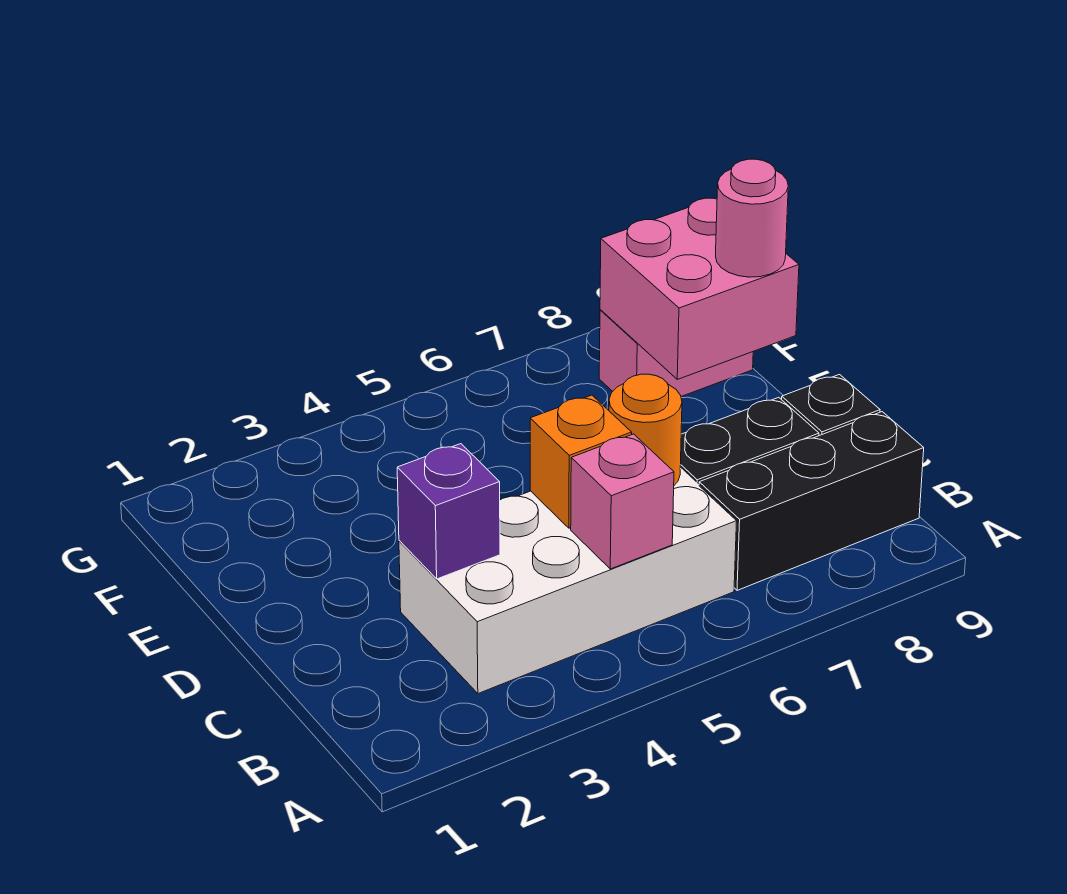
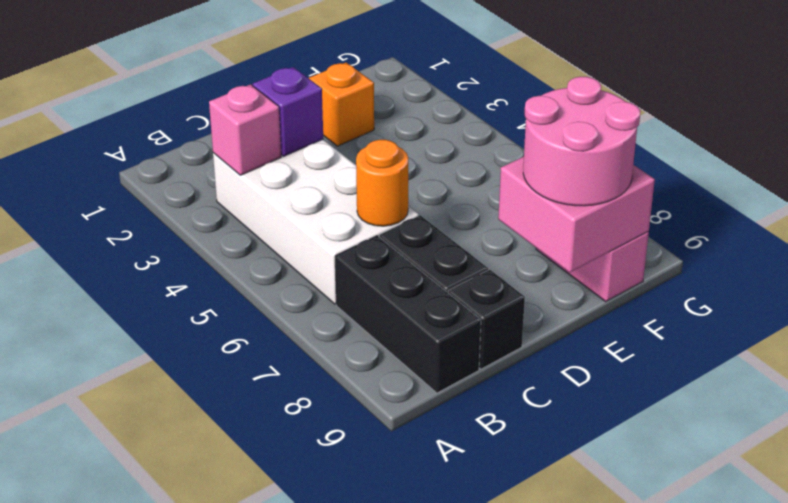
pink 1x1 brick [571,434,674,569] -> pink 1x1 brick moved to [209,84,281,175]
orange 1x1 brick [530,395,632,528] -> orange 1x1 brick moved to [309,63,374,146]
pink 1x1 round brick [716,159,788,277] -> pink 2x2 round brick [523,77,641,206]

